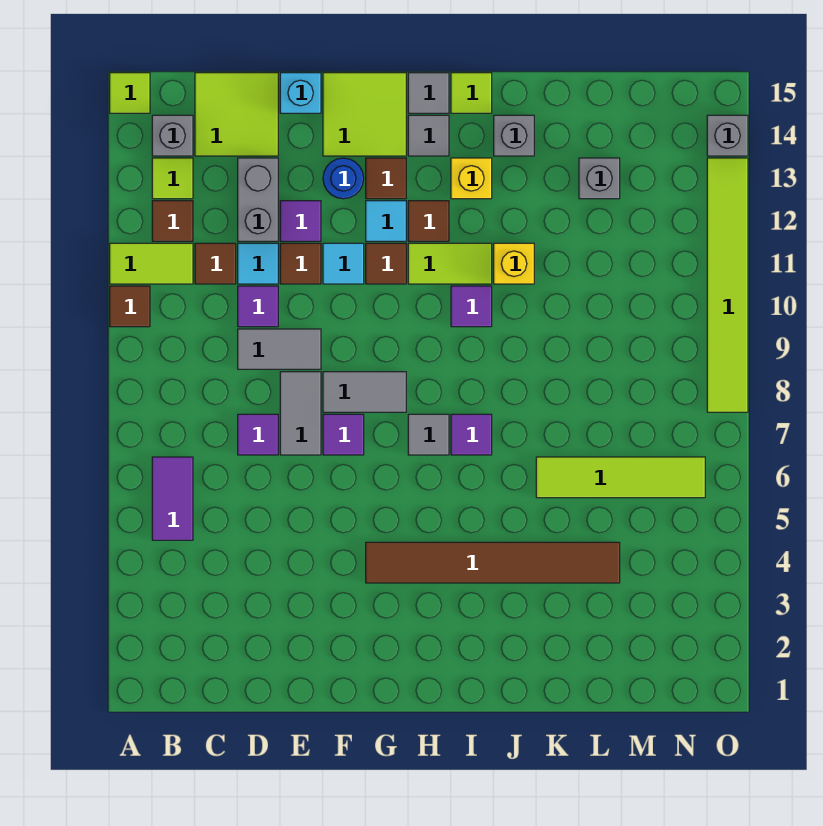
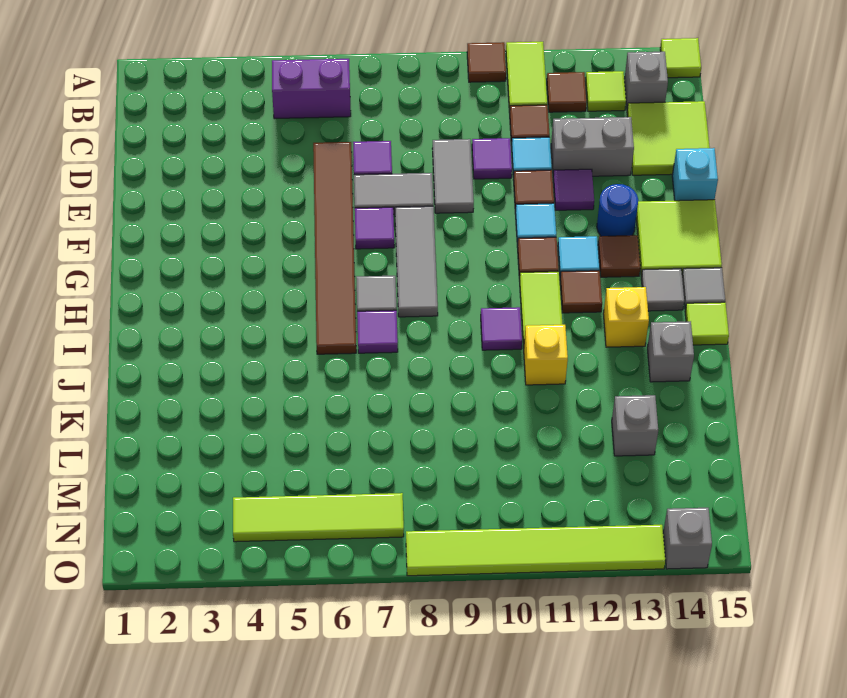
purple 1x2 tile [152,457,193,540] -> purple 1x2 brick [272,59,351,119]
grey 1x2 tile [323,372,406,412] -> grey 1x3 tile [395,206,438,317]
brown 1x6 tile [366,542,620,583] -> brown 1x6 tile moved to [313,142,356,354]
lime 1x4 tile [536,457,705,498] -> lime 1x4 tile turned to [233,493,404,542]

